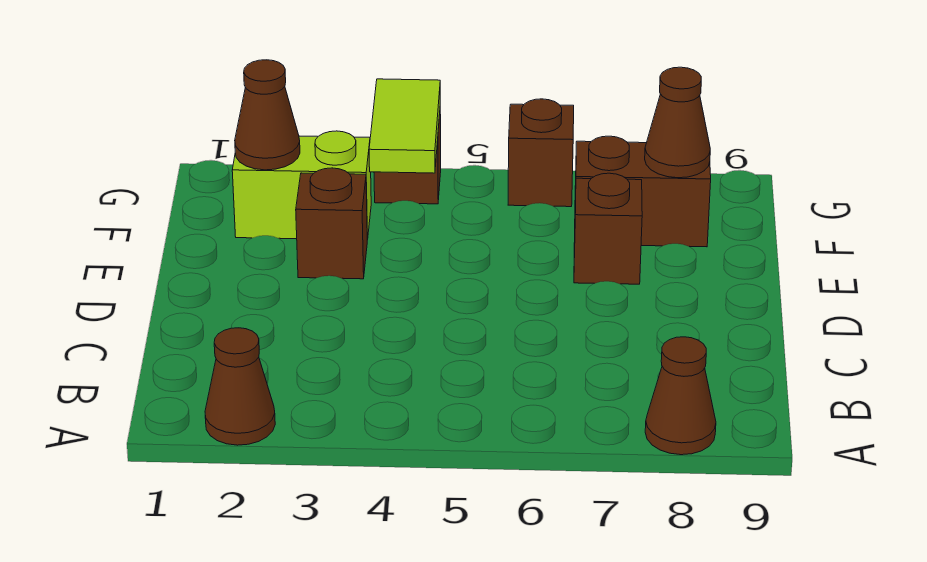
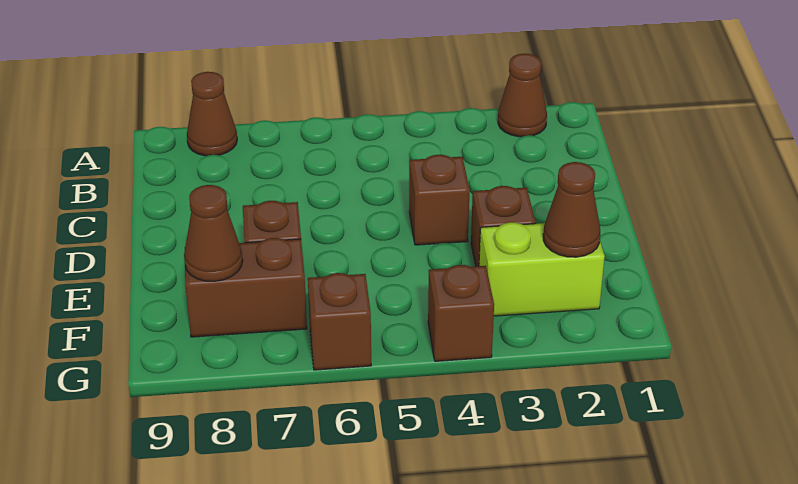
none -> brown 1x1 brick [409,155,470,245]
lime 1x2 tile [369,79,440,173] -> none

